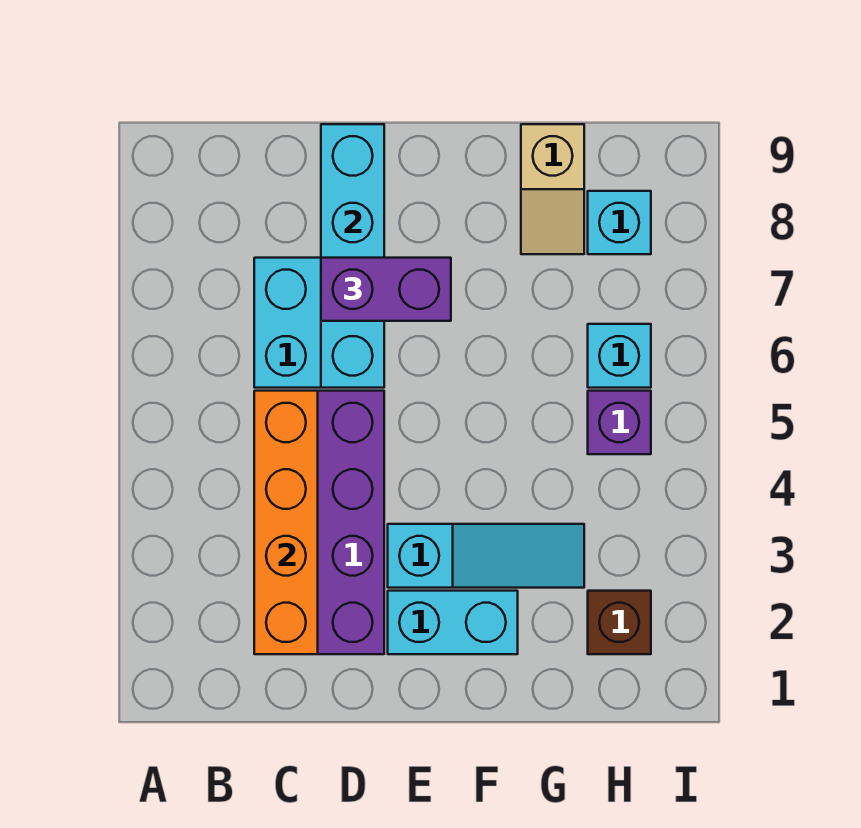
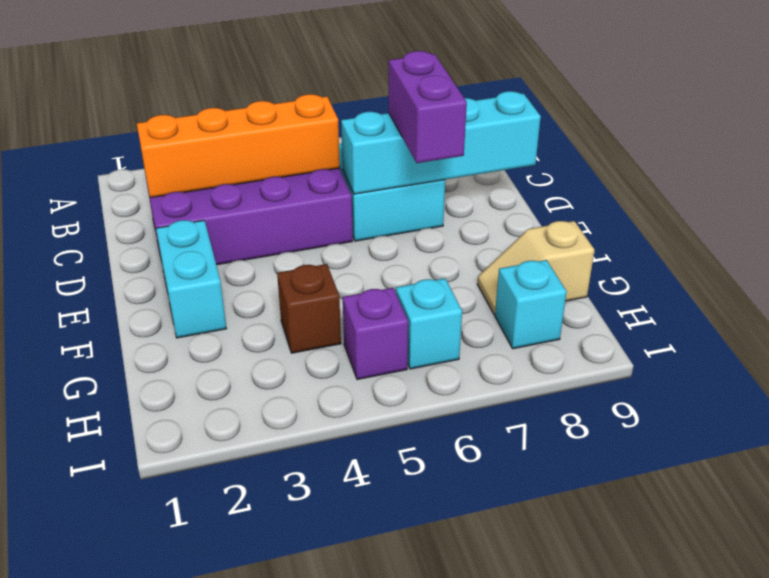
cyan 1x3 slope [388,524,584,588] -> none
brown 1x1 brick [588,591,651,654] -> brown 1x1 brick moved to [277,264,341,353]

